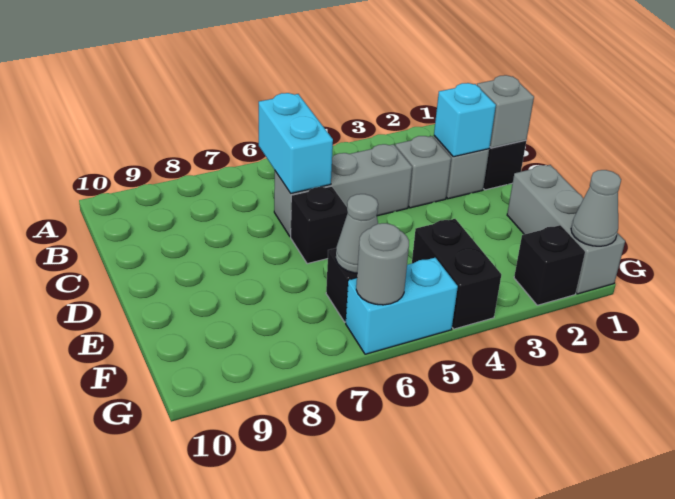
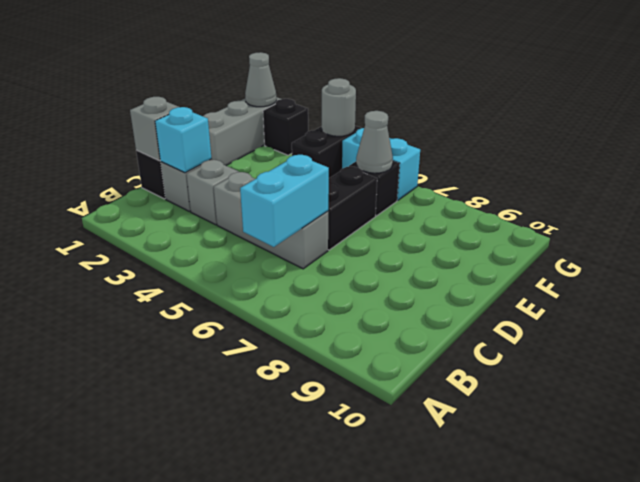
black 1x1 brick [291,186,348,264] -> black 1x2 brick [328,167,377,250]
grey 1x1 round brick [356,223,409,305] -> grey 1x1 round brick moved to [322,78,356,136]

